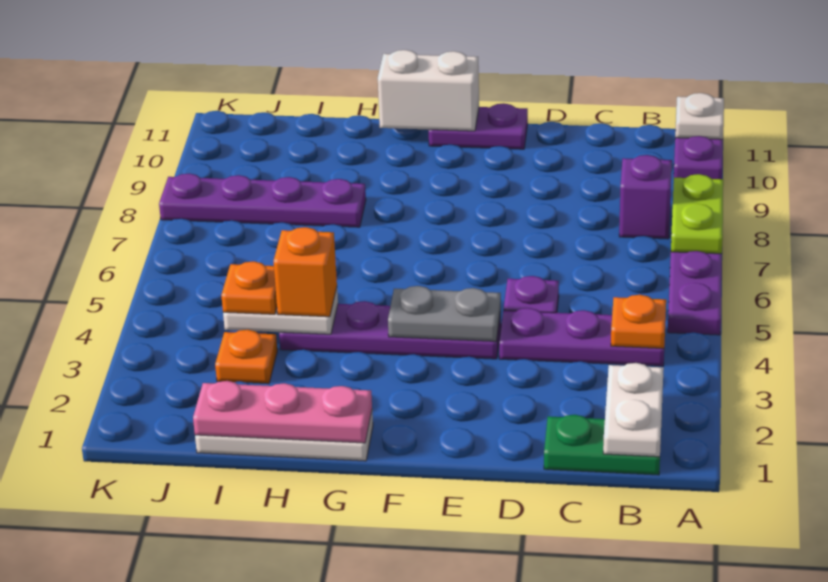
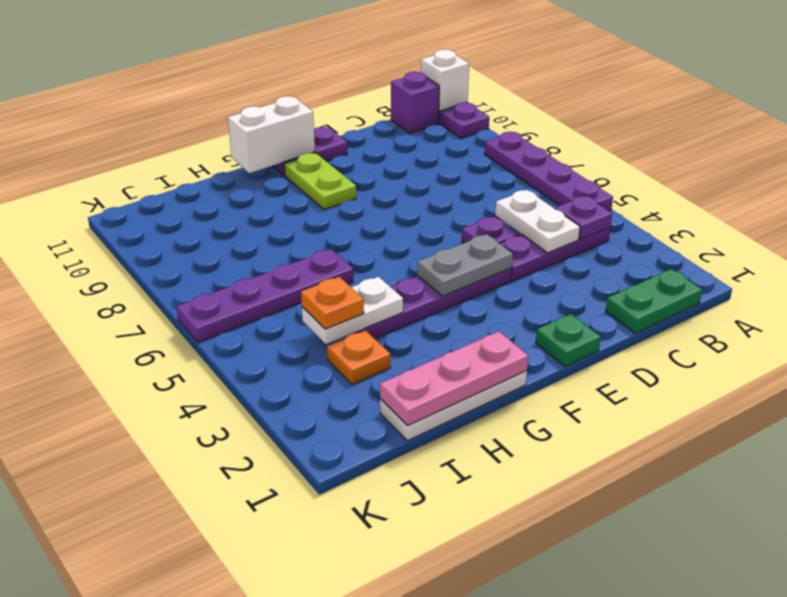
lime 1x2 plate [671,174,723,254] -> lime 1x2 plate moved to [284,153,356,210]
white 1x1 plate [675,93,724,139] -> white 1x1 brick [421,49,469,111]
white 1x2 plate [603,363,664,457] -> white 1x2 plate moved to [495,190,580,253]
orange 1x1 plate [611,295,666,348] -> purple 1x1 plate [555,196,612,239]
purple 1x1 brick [619,155,672,239] -> purple 1x1 brick moved to [391,72,439,133]
none -> green 1x1 plate [536,314,601,366]
orange 1x1 brick [274,227,337,317] -> none
purple 1x4 plate [159,174,366,227] -> purple 1x4 plate moved to [177,249,353,343]

